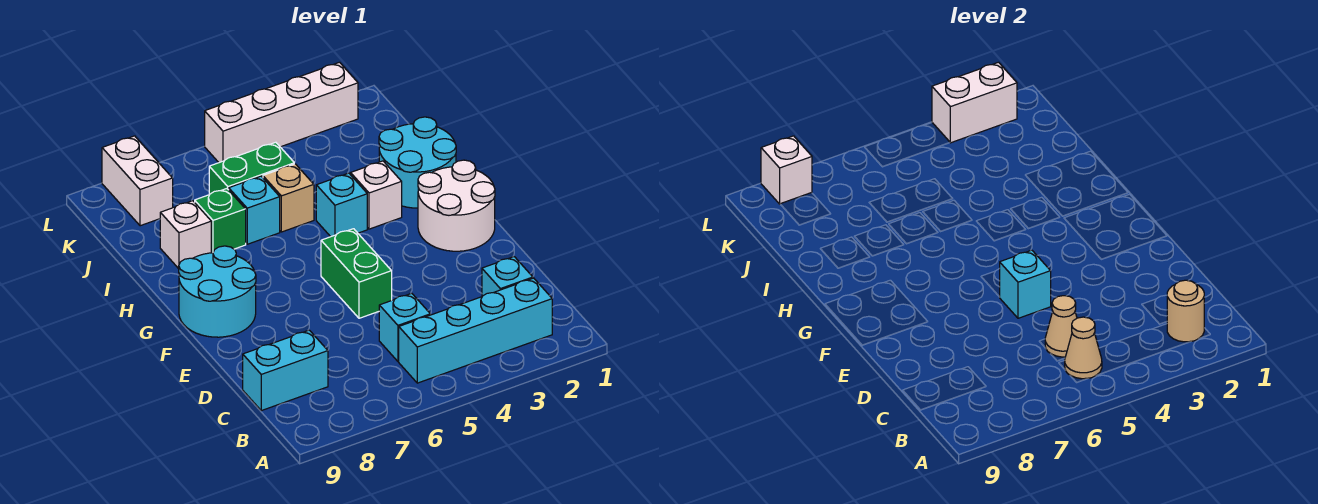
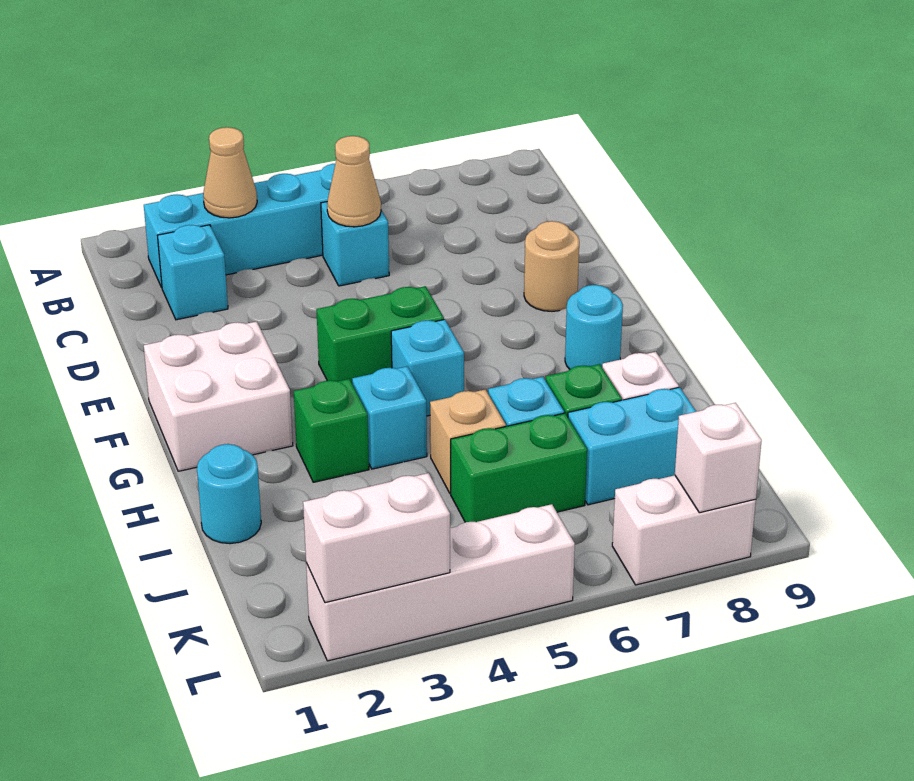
tan 1x1 round brick [1167,280,1204,342] -> tan 1x1 round brick moved to [524,221,579,311]
tan 1x1 cone [1065,317,1102,379] -> tan 1x1 cone moved to [203,127,257,218]
cyan 1x2 brick [243,330,328,411] -> cyan 1x2 brick moved to [568,387,696,505]
green 1x2 brick [321,229,392,318] -> green 1x2 brick turned to [316,286,444,384]
cyan 1x1 brick [1000,250,1051,318] -> cyan 1x1 brick moved to [391,319,464,416]
white 2x2 round brick [418,160,495,251] -> white 2x2 brick [144,322,293,471]
cyan 2x2 round brick [179,246,256,337] -> cyan 1x1 round brick [565,285,623,369]
cyan 2x2 round brick [379,117,456,208] -> cyan 1x1 round brick [197,444,261,544]
white 1x1 brick [351,161,402,229] -> green 1x1 brick [294,379,369,482]
white 1x2 brick [102,136,173,226] -> white 1x2 brick turned to [612,475,756,585]

